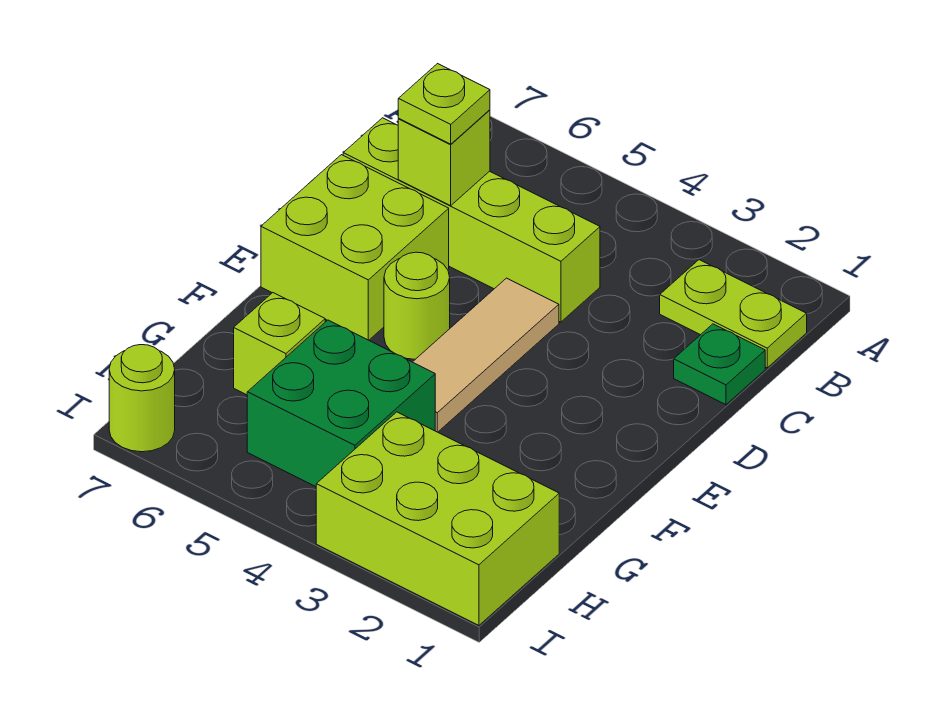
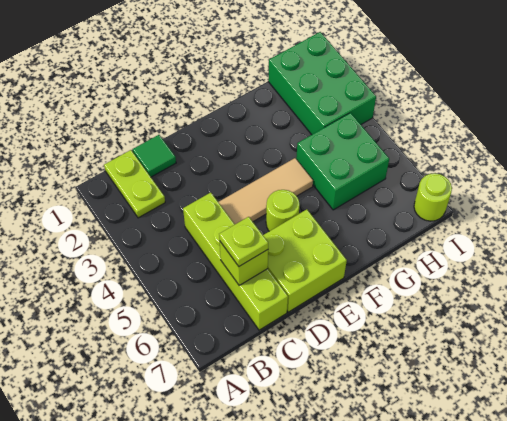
green 1x1 plate [674,324,765,405] -> green 1x1 tile [133,135,176,177]
lime 1x1 brick [234,293,325,395] -> none
lime 2x3 brick [316,412,559,625] -> green 2x3 brick [268,32,376,135]

